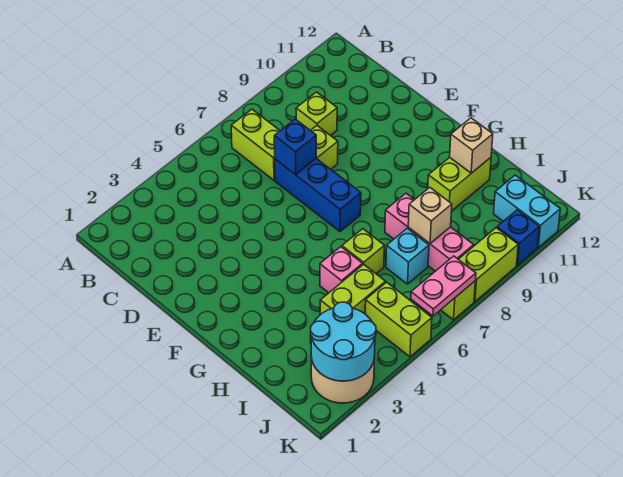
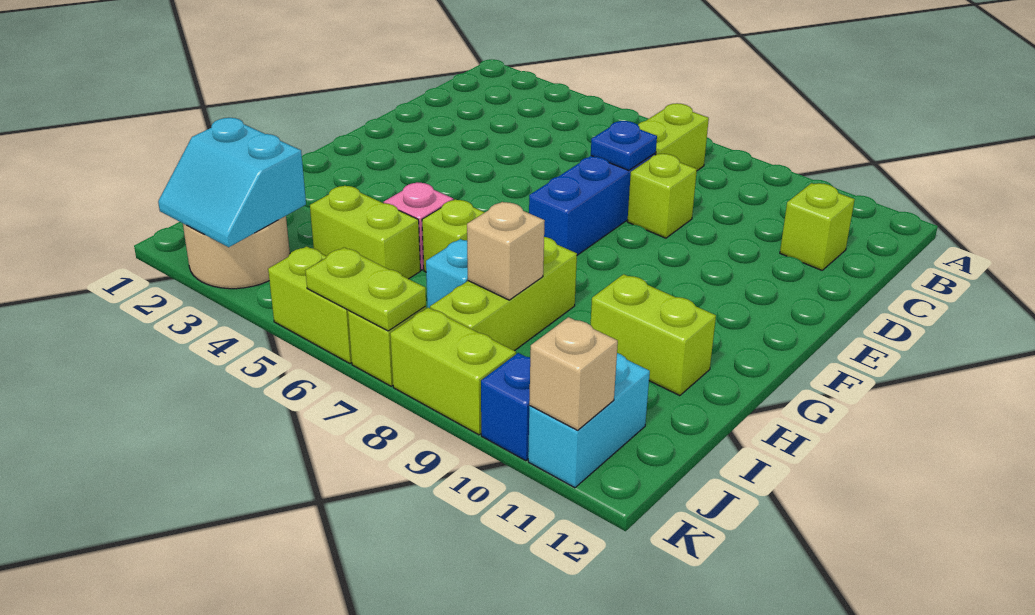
lime 1x1 brick [296,92,337,136] -> lime 1x1 brick moved to [780,183,855,270]
blue 1x1 brick [274,119,316,175] -> blue 1x1 plate [591,121,657,170]
pink 1x3 brick [385,193,474,271] -> lime 1x3 brick [430,237,577,351]
tan 1x1 brick [450,118,493,173] -> tan 1x1 brick moved to [529,317,618,430]
cyan 2x2 round brick [311,302,376,381] -> cyan 2x2 slope [158,118,306,247]
lime 1x2 brick [365,282,432,357] -> lime 1x2 brick turned to [268,246,352,364]
pink 1x2 plate [411,256,476,316] -> lime 1x2 plate [305,247,426,331]

